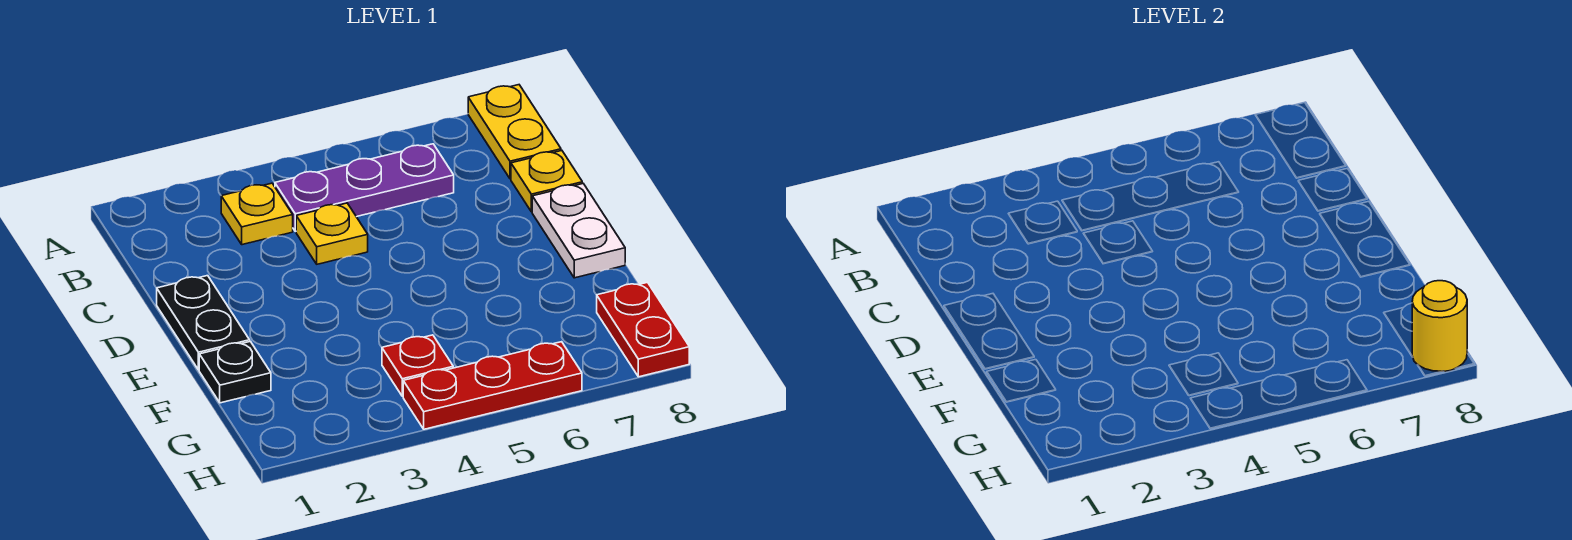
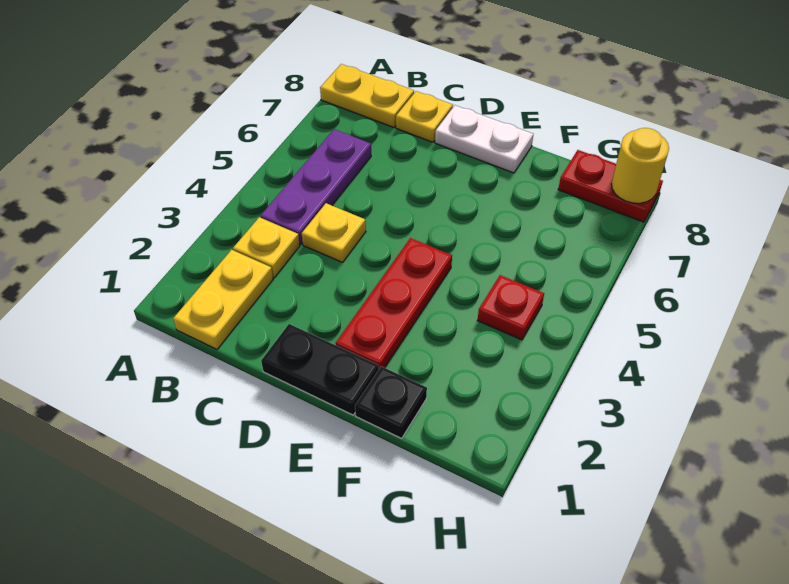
none -> yellow 1x2 plate [173,250,273,349]
red 1x3 plate [403,342,582,429] -> red 1x3 plate moved to [336,238,452,368]

